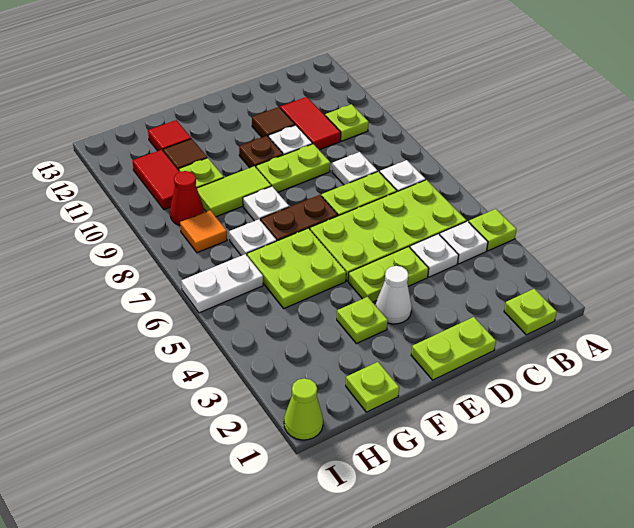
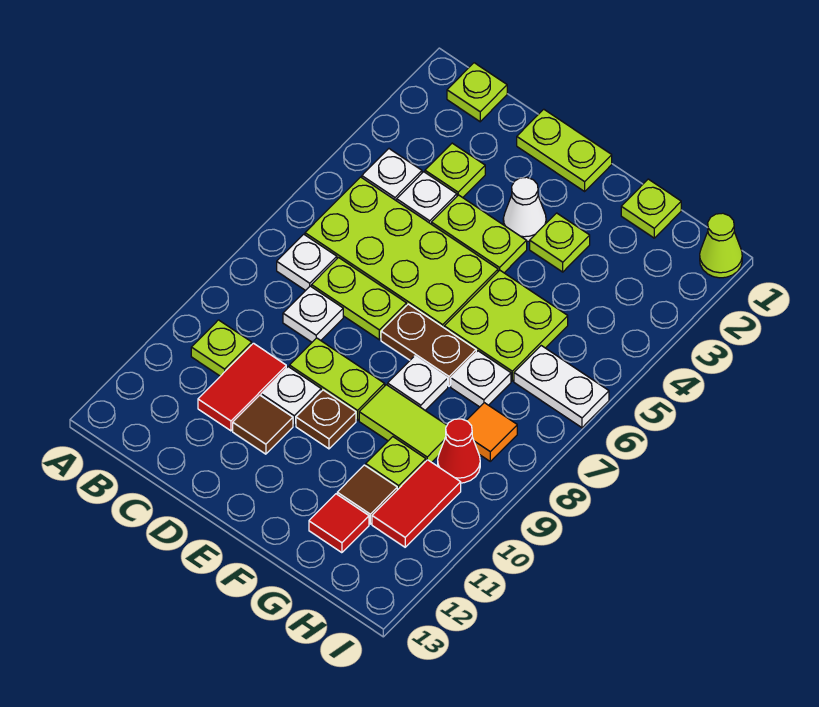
lime 1x1 plate [469,209,517,251] -> lime 1x1 plate moved to [425,143,485,198]

